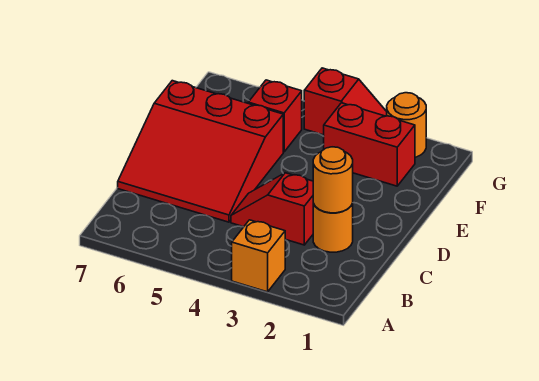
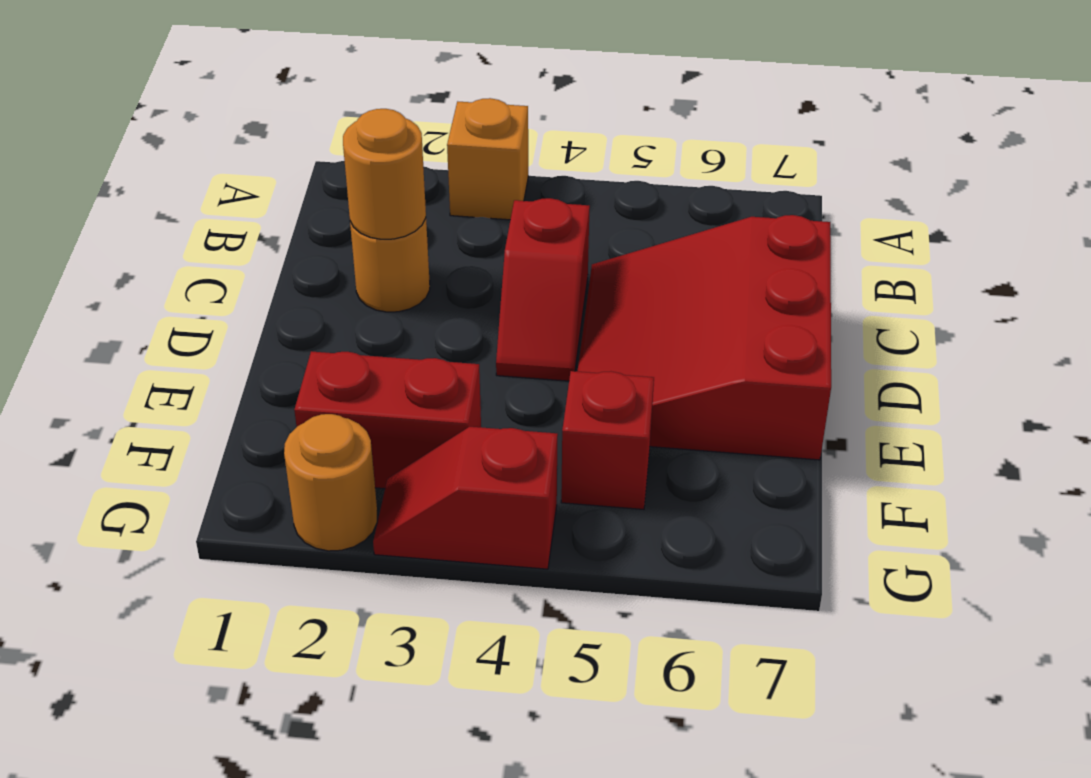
red 1x2 slope [231,173,313,245] -> red 1x2 slope turned to [496,198,590,381]
red 3x3 slope [118,81,283,222] -> red 3x3 slope turned to [577,215,831,460]

